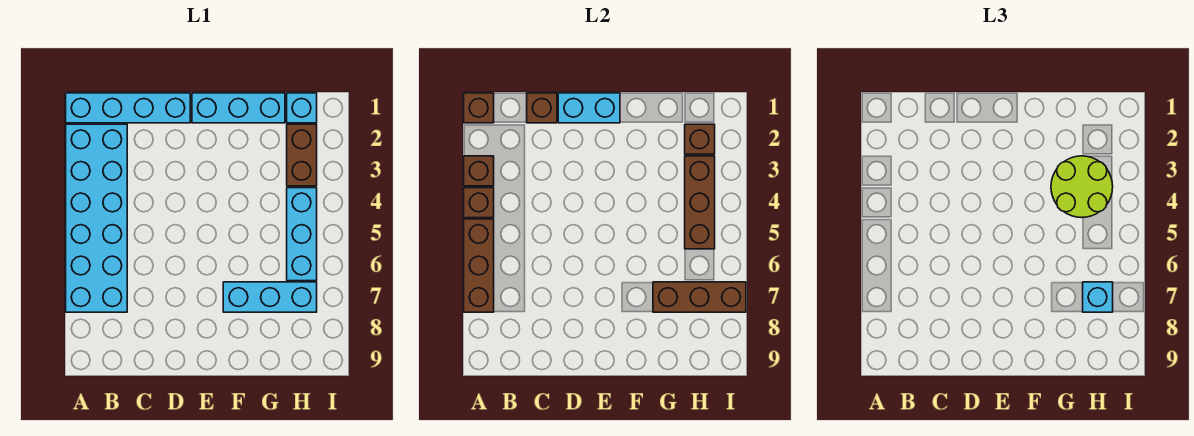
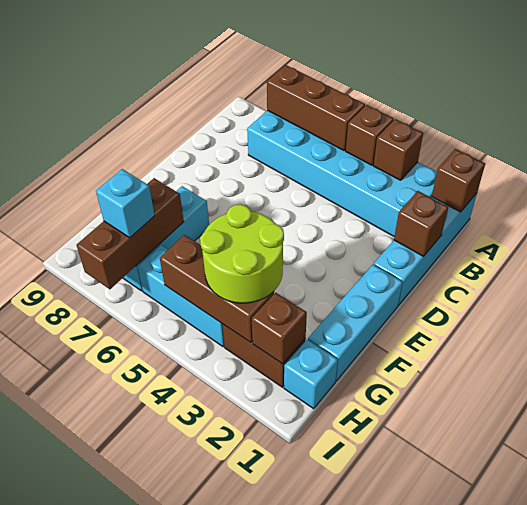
cyan 1x2 brick [558,93,620,123] -> none

